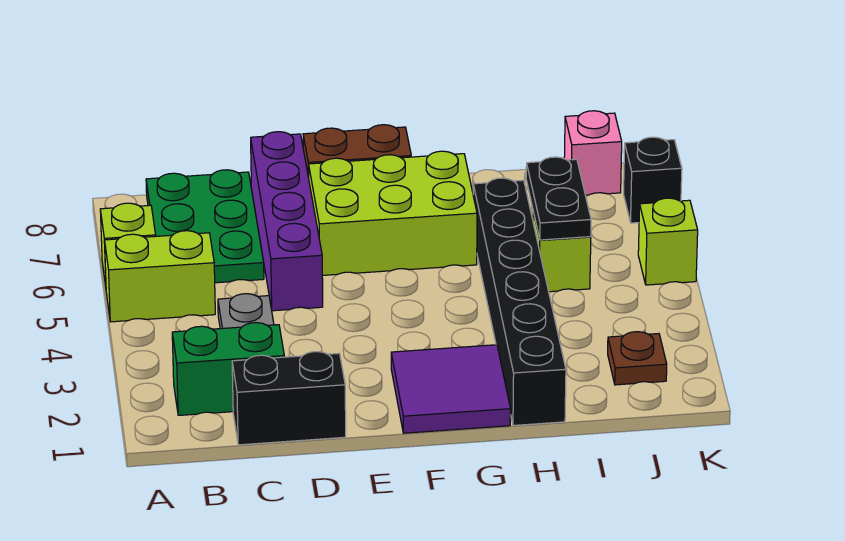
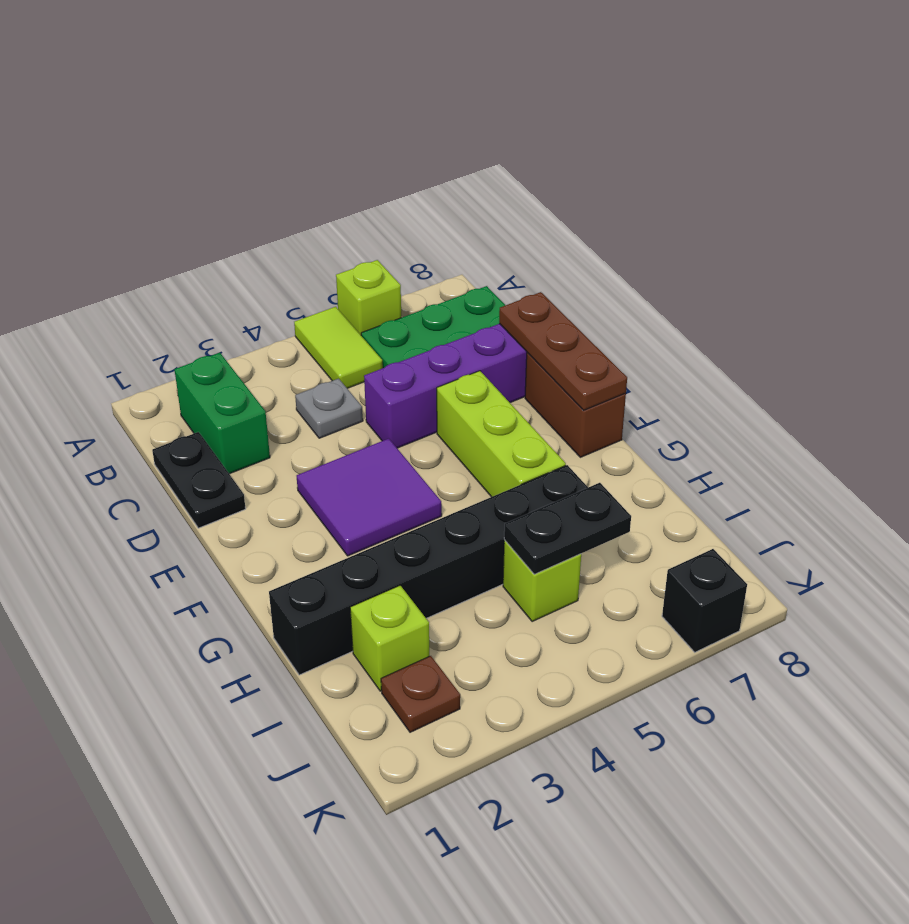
lime 1x2 brick [105,231,215,322] -> lime 1x2 tile [294,307,383,388]
black 1x2 brick [232,352,346,445] -> black 1x2 plate [152,432,246,528]
none -> brown 1x3 plate [499,292,627,410]
lime 2x3 brick [309,151,477,275] -> lime 1x3 brick [437,371,566,497]
purple 2x2 tile [391,345,511,433] -> purple 2x2 tile moved to [297,439,442,556]
pink 1x1 brick [564,111,622,195] -> none
lime 1x1 brick [638,198,698,285] -> lime 1x1 brick moved to [350,586,429,691]

